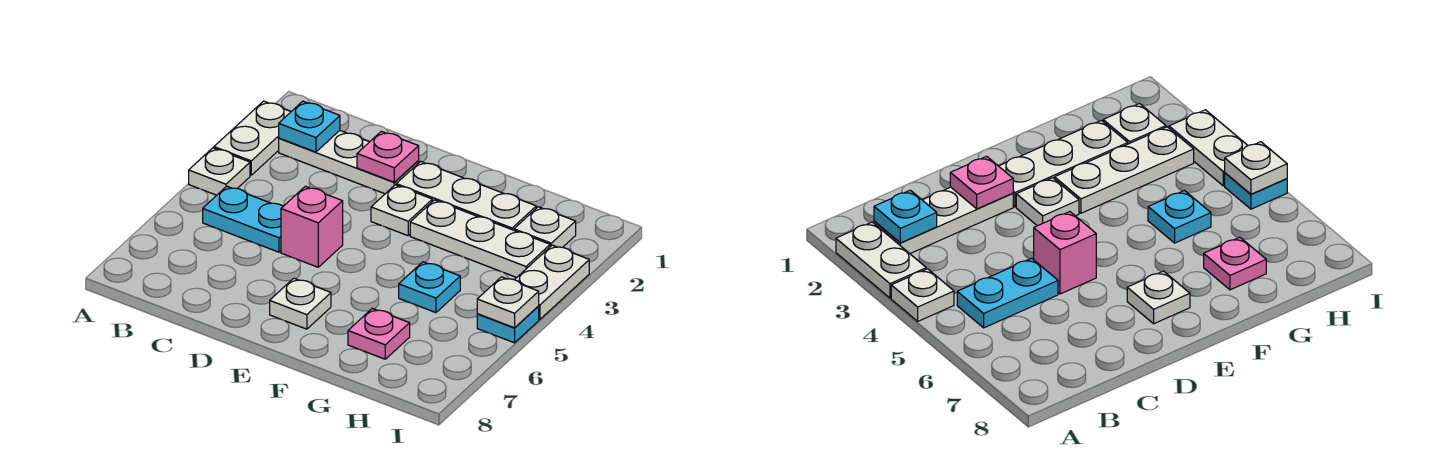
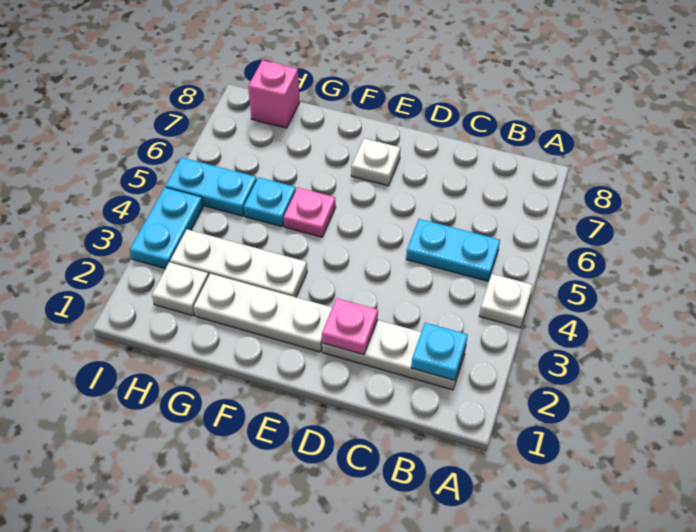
white 1x2 plate [214,101,291,175] -> none
pink 1x1 brick [281,186,343,267] -> pink 1x1 brick moved to [248,60,300,128]
white 1x1 plate [371,185,432,236] -> none
pink 1x1 plate [348,308,410,359] -> pink 1x1 plate moved to [284,188,336,237]
white 1x2 plate [515,245,589,319] -> cyan 1x2 plate [130,187,203,269]
cyan 1x1 plate [477,306,539,343] -> cyan 1x2 plate [165,157,257,216]
white 1x1 plate [477,277,539,328] -> none

